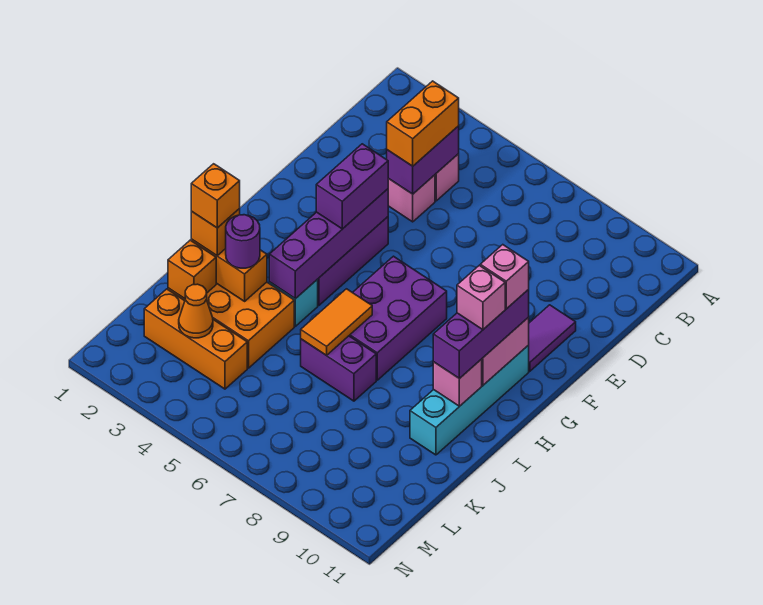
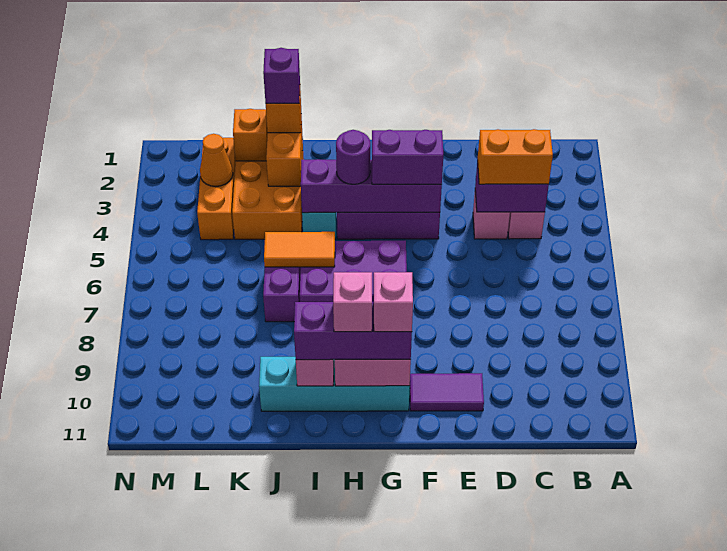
orange 1x1 brick [191,164,240,228] -> purple 1x1 brick [263,48,300,103]
purple 1x1 round brick [226,215,260,268] -> purple 1x1 round brick moved to [336,130,370,184]

